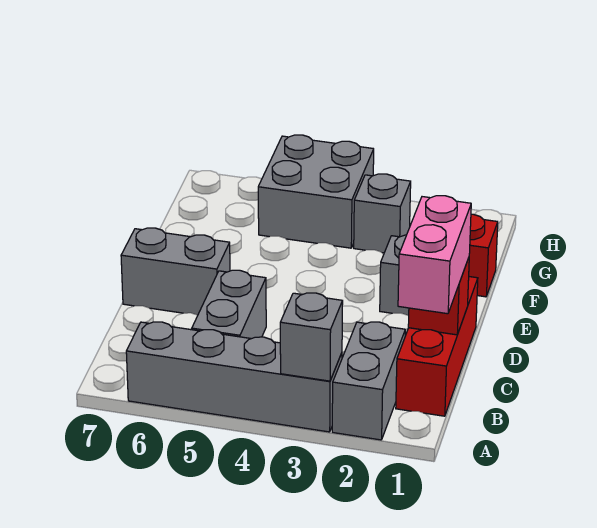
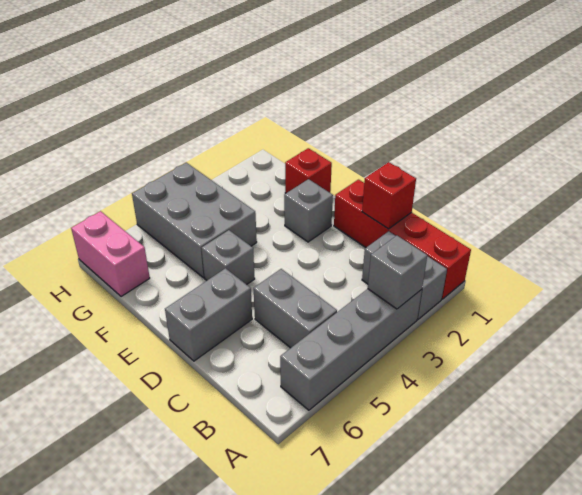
red 1x3 brick [396,277,478,416] -> red 1x4 brick [334,180,471,299]
pink 1x2 brick [398,196,471,314] -> pink 1x2 brick moved to [71,211,150,297]
grey 1x1 brick [354,174,411,253] -> grey 1x1 brick moved to [202,230,255,285]
grey 2x2 brick [258,135,374,248] -> grey 2x3 brick [132,163,257,278]

